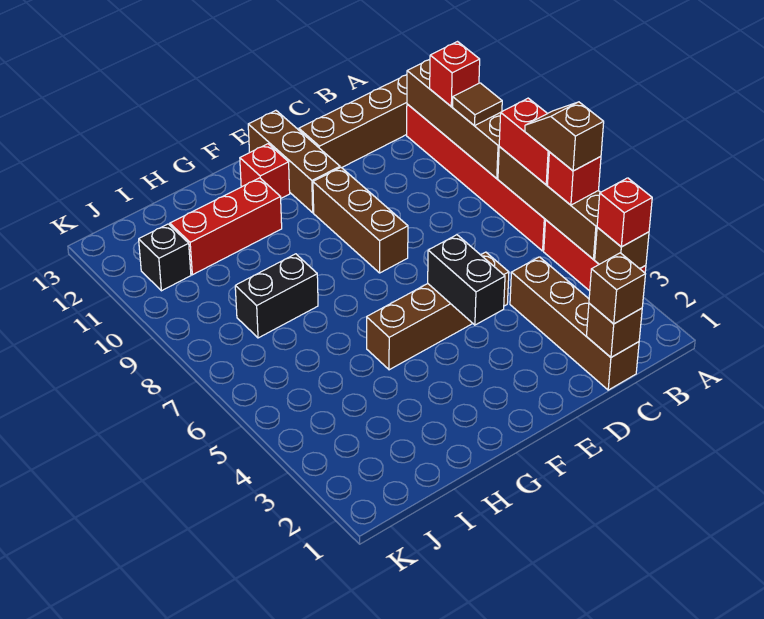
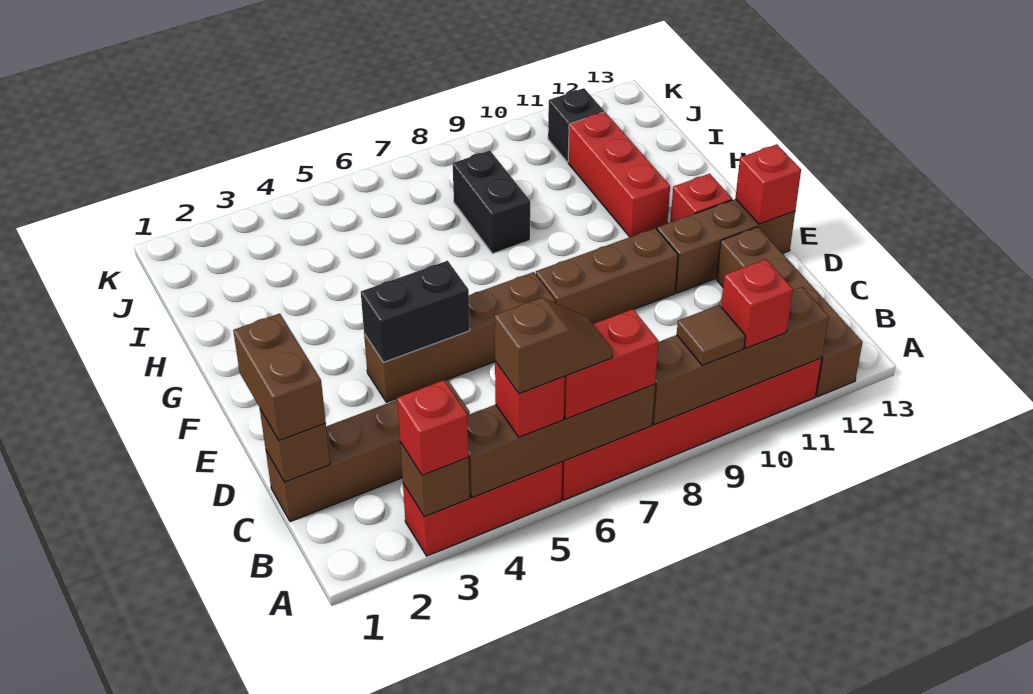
brown 1x1 brick [589,253,645,324] -> brown 1x2 brick [233,314,326,440]
brown 1x4 brick [367,252,509,370] -> brown 1x4 brick turned to [364,272,555,402]
none -> red 1x1 brick [735,144,801,224]

